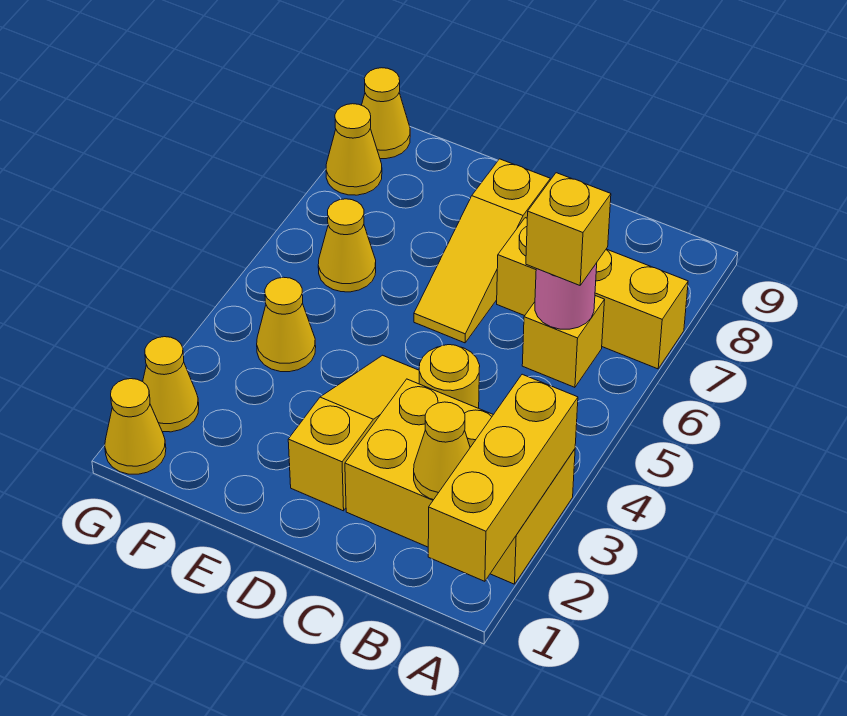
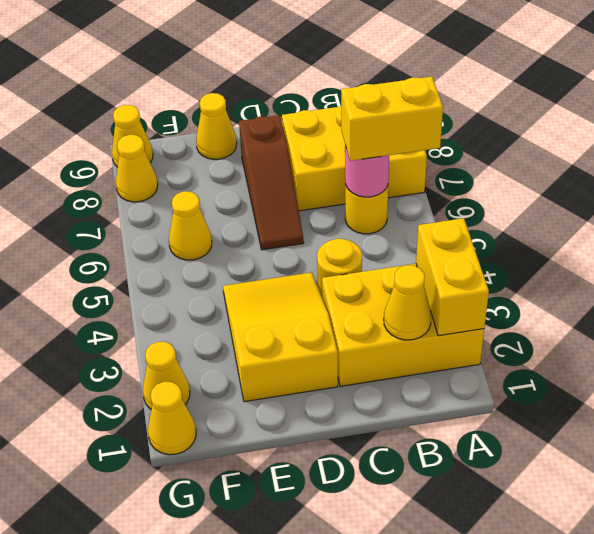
yellow 1x3 brick [428,374,578,581] -> yellow 1x2 brick [416,218,489,336]
yellow 1x3 brick [497,218,688,369] -> yellow 2x3 brick [282,106,427,211]
yellow 1x1 brick [522,296,605,387] -> yellow 1x1 round brick [345,184,388,234]
yellow 1x1 brick [526,173,611,285] -> yellow 1x2 brick [341,77,443,161]
yellow 1x3 slope [288,355,419,511] -> yellow 2x3 slope [223,272,338,402]
yellow 1x3 slope [414,159,550,343] -> brown 1x3 slope [239,115,304,250]
yellow 1x1 cone [257,277,316,372] -> yellow 1x1 cone moved to [196,93,237,159]

